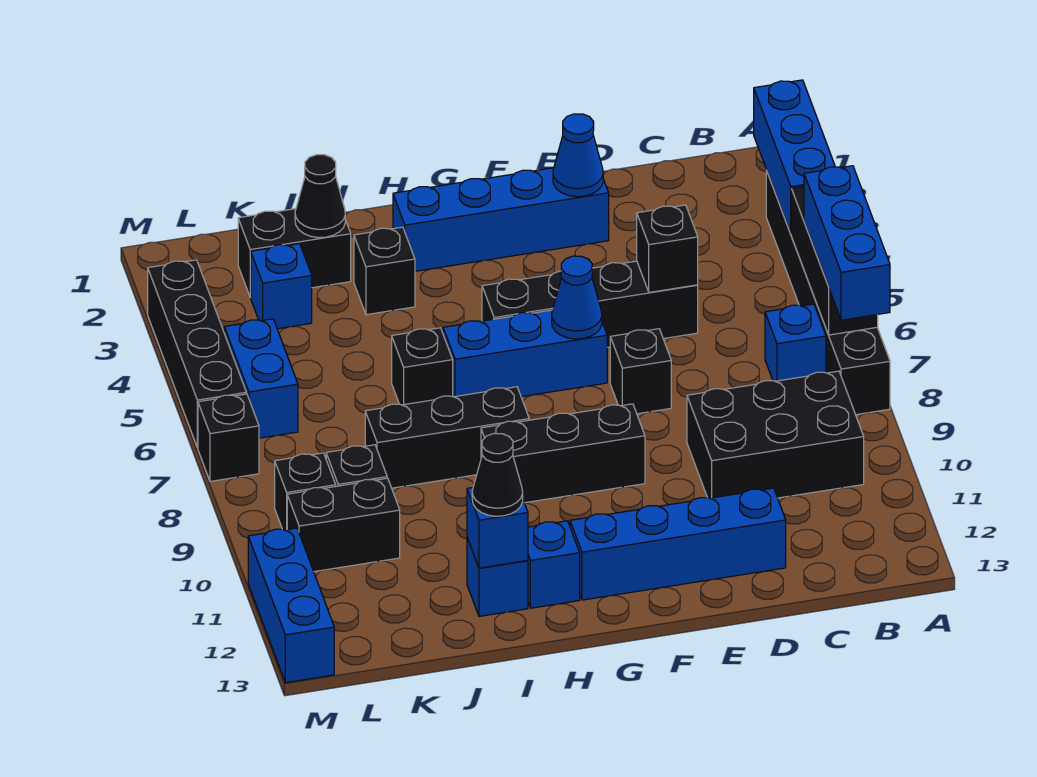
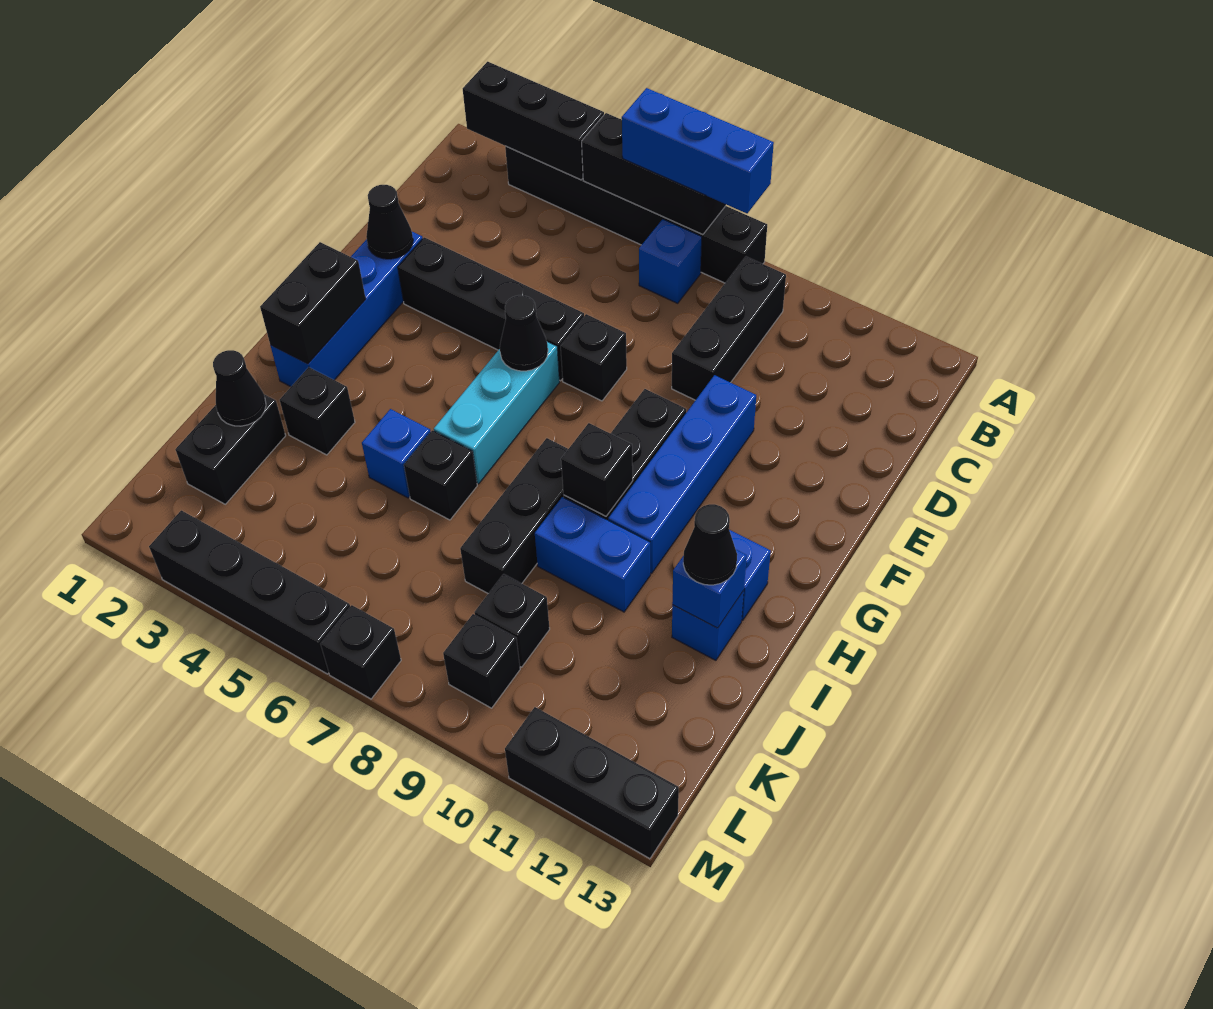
blue 1x3 brick [754,80,835,234] -> black 1x3 brick [463,62,604,180]
black 2x3 brick [687,371,864,498] -> black 1x3 brick [672,257,786,400]
black 1x4 brick [482,261,698,347] -> black 1x4 brick turned to [398,237,584,381]
black 1x1 brick [637,205,698,292] -> black 1x1 brick moved to [561,423,633,516]
blue 1x4 brick [570,488,786,600] -> blue 1x4 brick moved to [608,375,756,573]
blue 1x1 cone [553,114,603,197] -> black 1x1 cone [366,185,413,259]
blue 1x3 brick [443,310,607,397] -> cyan 1x3 brick [434,342,560,484]
blue 1x1 cone [552,256,602,339] -> black 1x1 cone [500,295,548,371]
blue 1x1 brick [250,244,312,329] -> blue 1x1 brick moved to [362,409,431,498]
black 1x2 brick [287,478,400,572] -> black 1x2 brick moved to [260,242,366,364]
blue 1x2 brick [224,319,298,438] -> blue 1x2 brick moved to [535,497,650,612]
blue 1x3 brick [248,528,334,683] -> black 1x3 brick [505,707,679,859]

